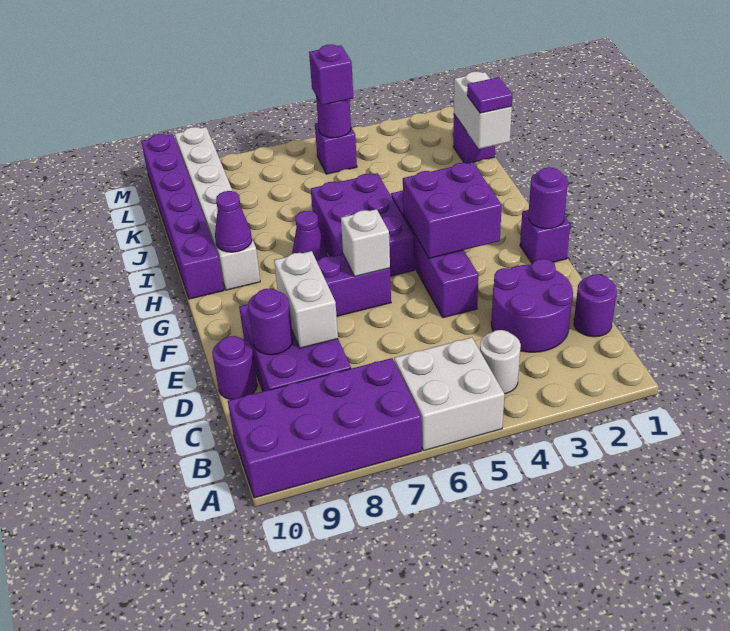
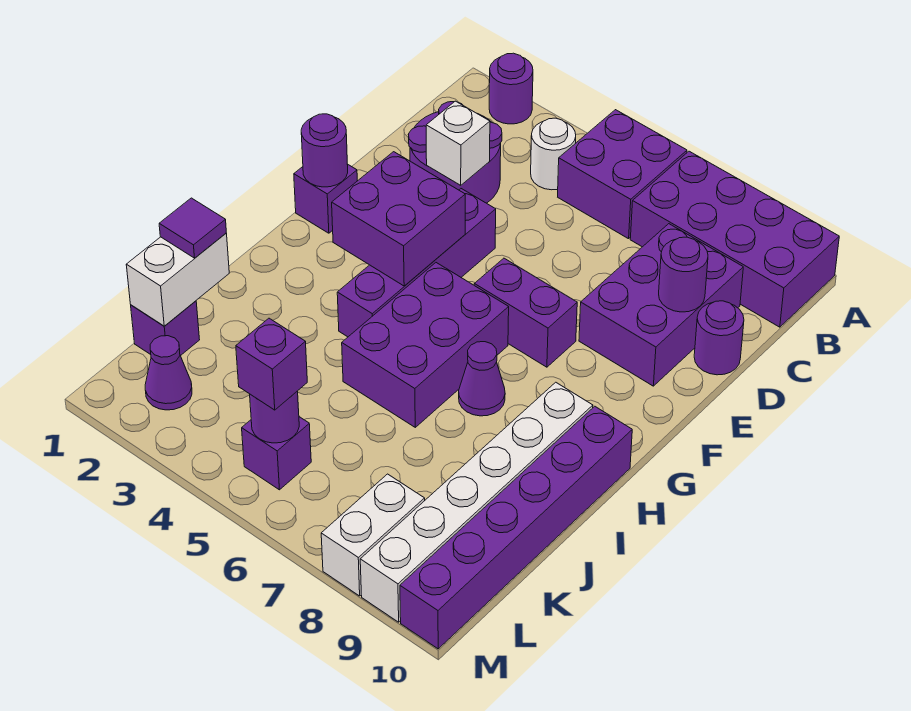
white 2x2 brick [394,337,504,451] -> purple 2x2 brick [558,110,687,239]
purple 1x1 round brick [574,274,617,337] -> purple 1x1 round brick moved to [489,53,533,124]
white 1x2 brick [274,251,338,348] -> white 1x2 brick moved to [321,474,425,596]
white 1x1 brick [341,209,390,276] -> white 1x1 brick moved to [426,101,490,185]
purple 1x1 cone [215,191,252,252] -> purple 1x1 cone moved to [145,336,192,410]

